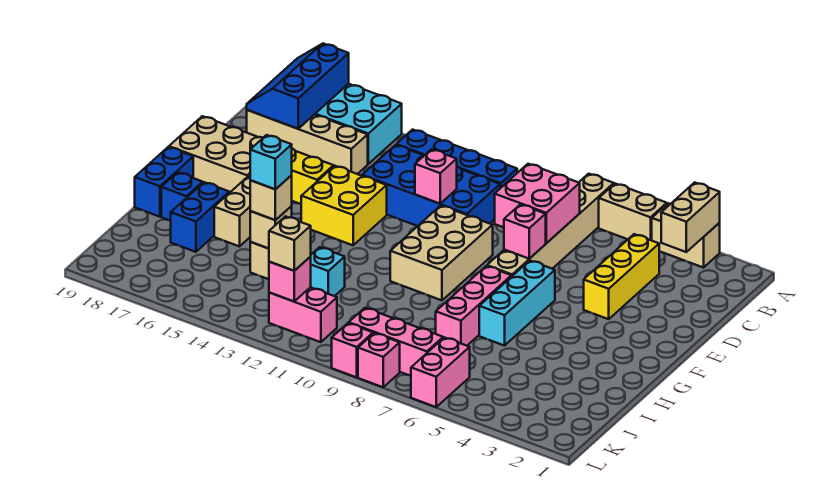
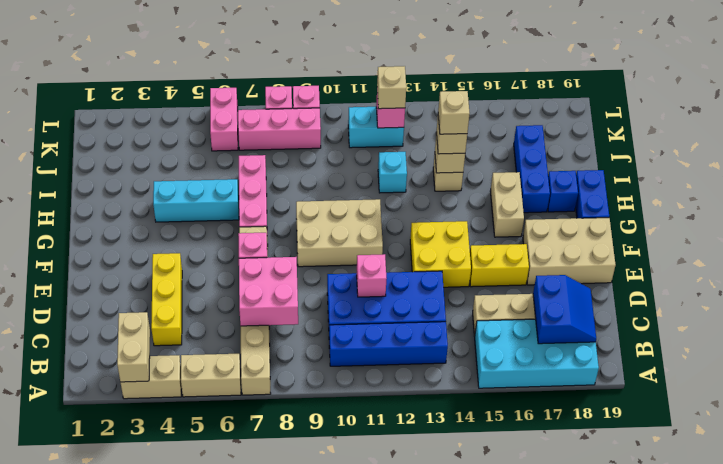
blue 2x3 slope [247,44,349,129] -> blue 2x2 slope [533,275,596,344]
tan 2x3 brick [390,206,493,300] -> tan 2x3 brick turned to [296,199,383,267]
cyan 1x3 brick [479,261,555,346] -> cyan 1x3 brick turned to [153,179,239,222]
blue 1x2 brick [171,182,229,252] -> blue 1x3 brick [514,125,550,213]
cyan 1x1 brick [250,135,292,189] -> tan 1x1 brick [438,91,470,134]
pink 1x2 brick [269,287,337,342] -> cyan 1x2 brick [348,107,404,148]

